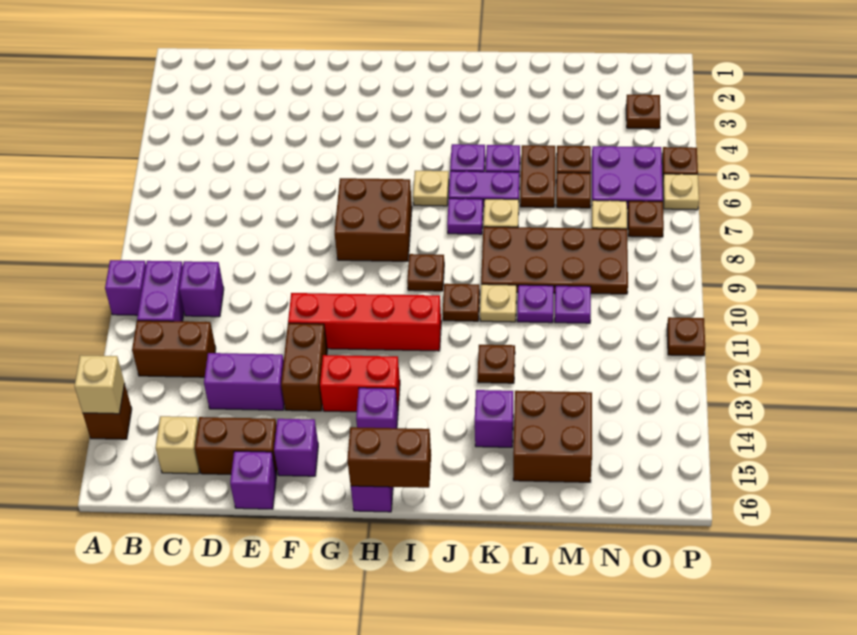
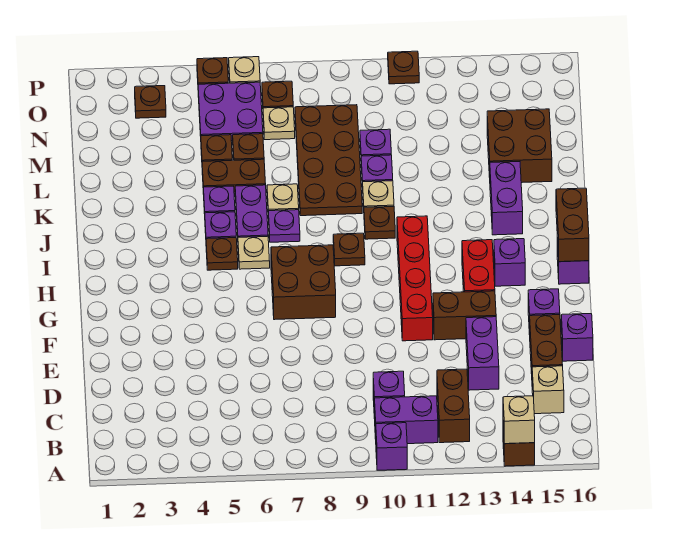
brown 1x1 plate [478,345,515,383] -> brown 1x1 plate moved to [206,238,238,270]
purple 1x1 brick [475,390,513,447] -> purple 1x2 brick [490,162,523,235]

